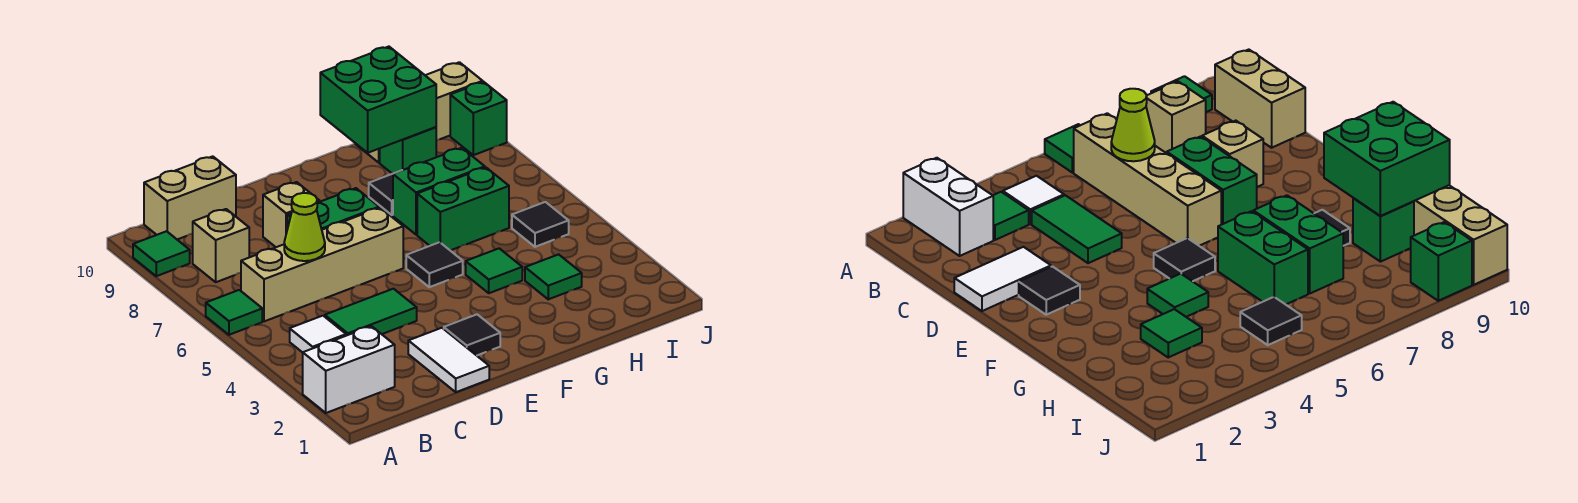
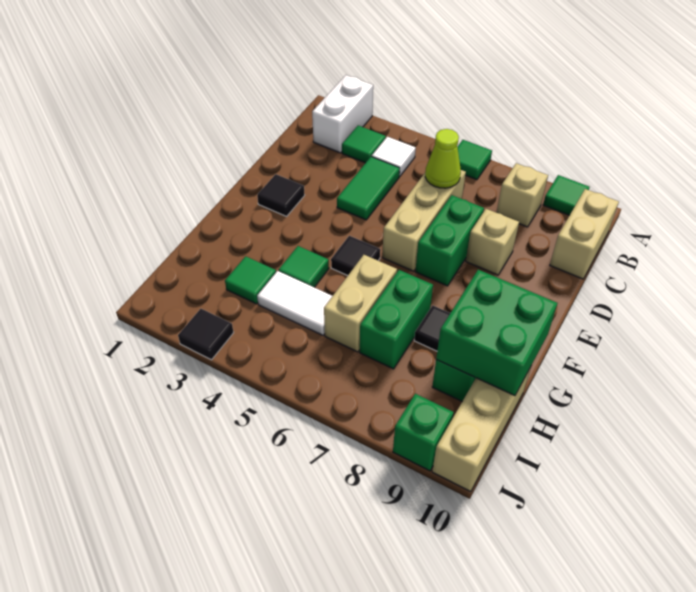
tan 1x4 brick [241,208,403,321] -> tan 1x3 brick [382,170,466,271]
white 1x2 tile [408,328,489,392] -> white 1x2 tile moved to [257,271,332,335]
green 1x2 brick [417,167,509,251] -> tan 1x2 brick [324,255,397,352]
black 1x1 tile [512,202,569,247] -> black 1x1 tile moved to [178,309,234,360]

